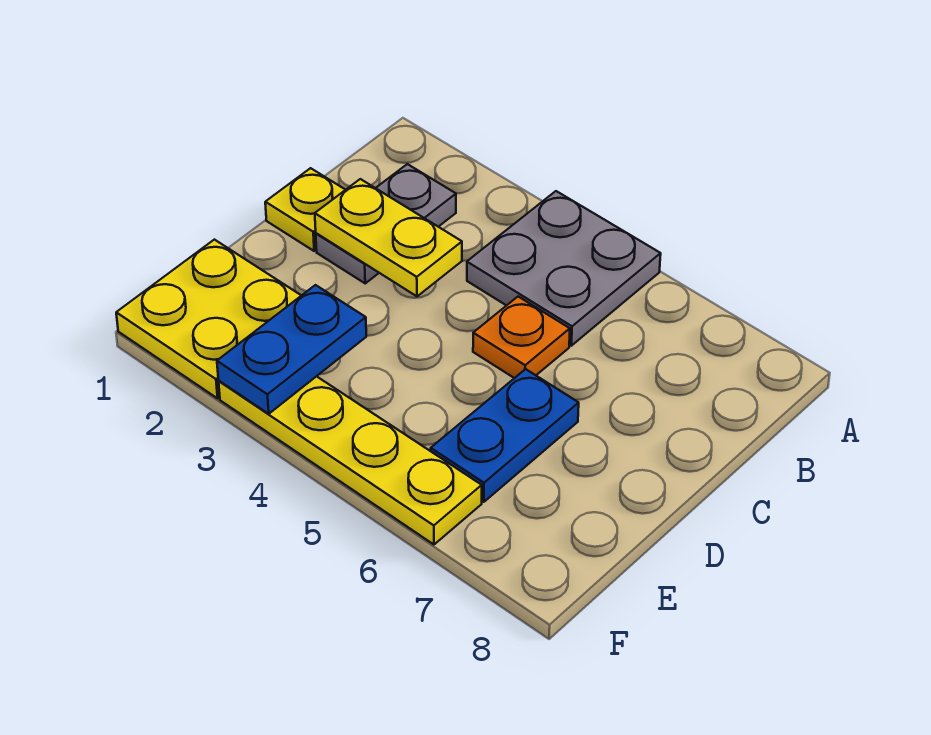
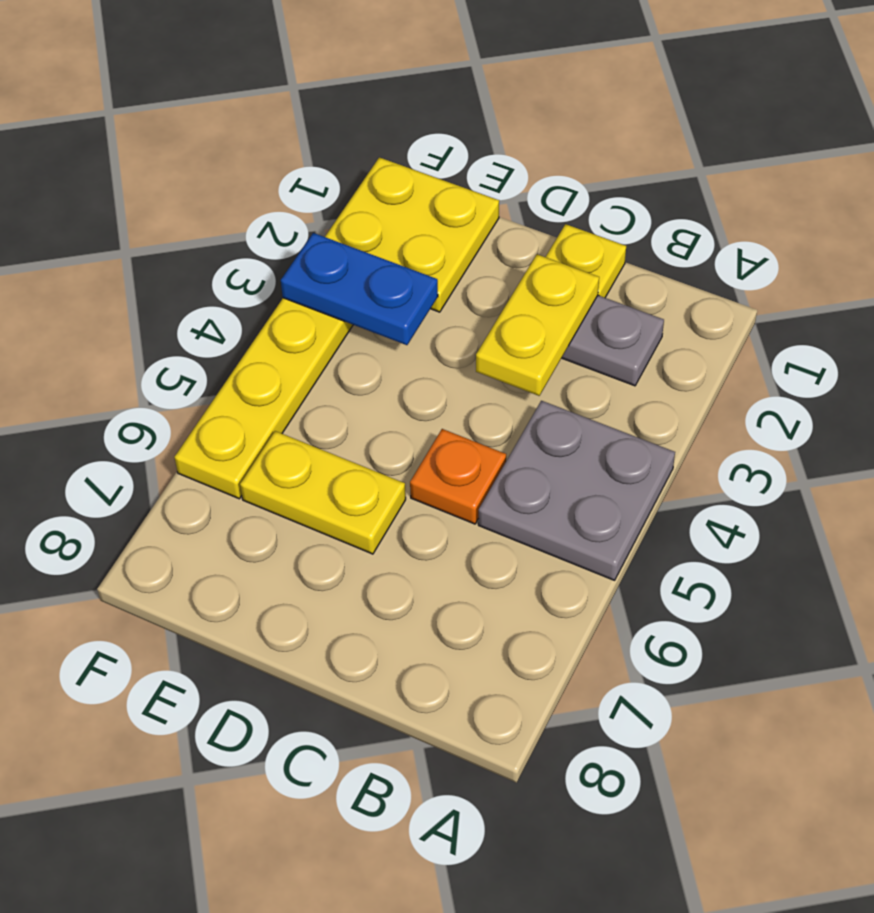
blue 1x2 plate [431,369,579,502] -> yellow 1x2 plate [240,431,406,554]

